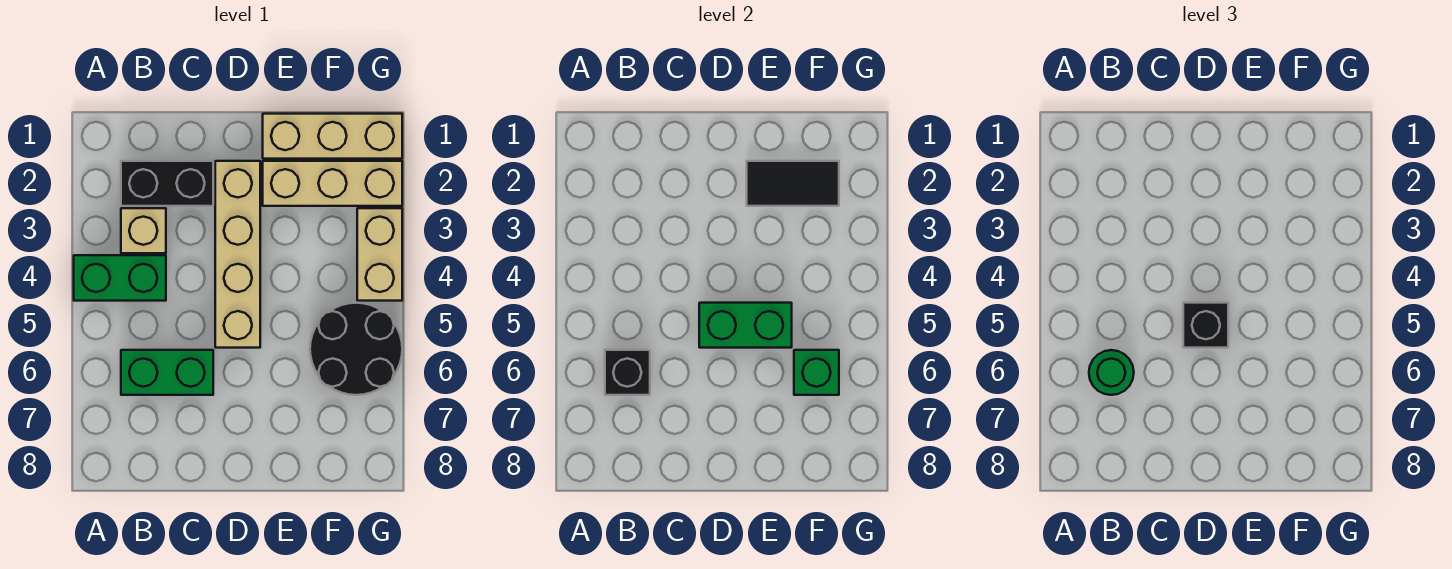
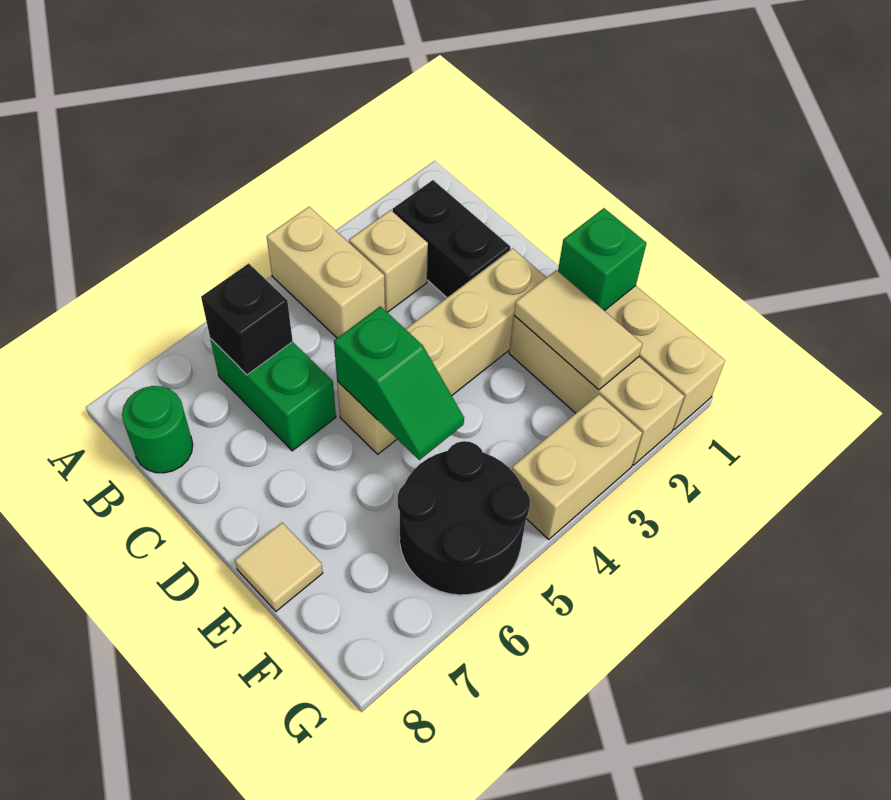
green 1x2 brick [74,255,166,301] -> tan 1x2 brick [267,207,385,338]
green 1x1 round brick [1089,350,1134,395] -> green 1x1 round brick moved to [122,386,193,473]
green 1x2 brick [699,303,792,348] -> green 1x2 slope [334,306,464,460]
black 1x1 brick [1183,303,1228,348] -> none
black 1x2 tile [747,161,839,206] -> tan 1x2 tile [514,270,643,390]
none -> tan 1x1 tile [235,523,323,611]
green 1x1 brick [794,350,839,395] -> green 1x1 brick moved to [558,208,647,311]

